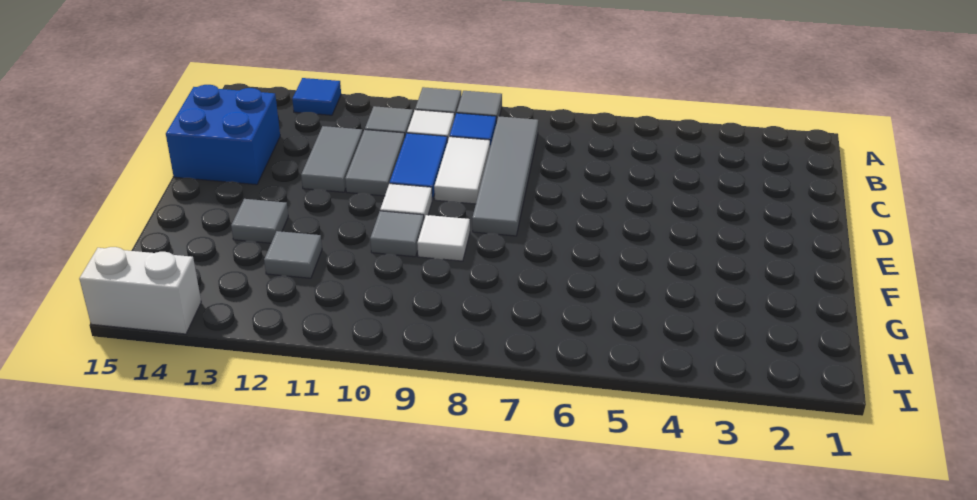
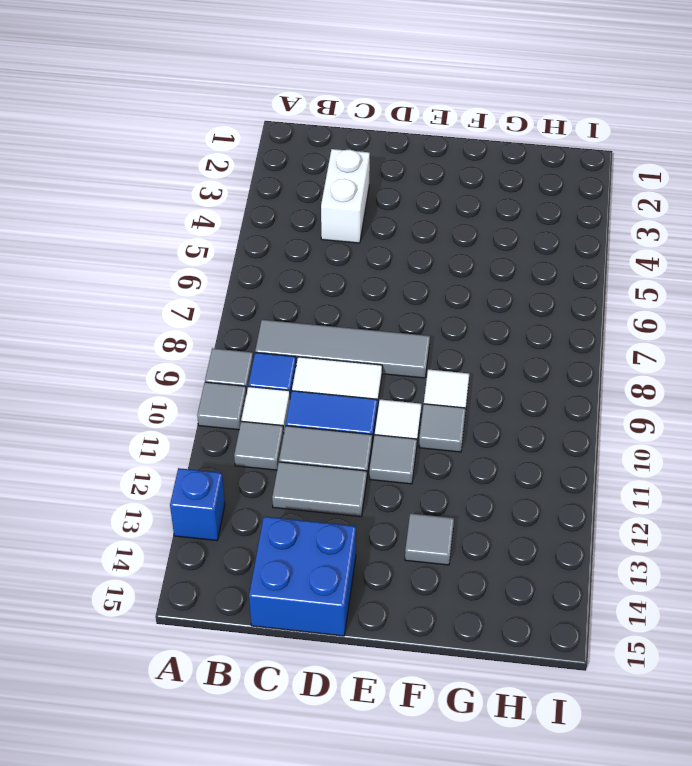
blue 1x1 tile [292,78,341,115] -> blue 1x1 brick [170,468,225,541]
grey 1x1 tile [264,231,322,278] -> grey 1x1 tile moved to [369,435,417,484]
white 1x2 brick [79,247,201,334] -> white 1x2 brick moved to [321,149,370,243]

